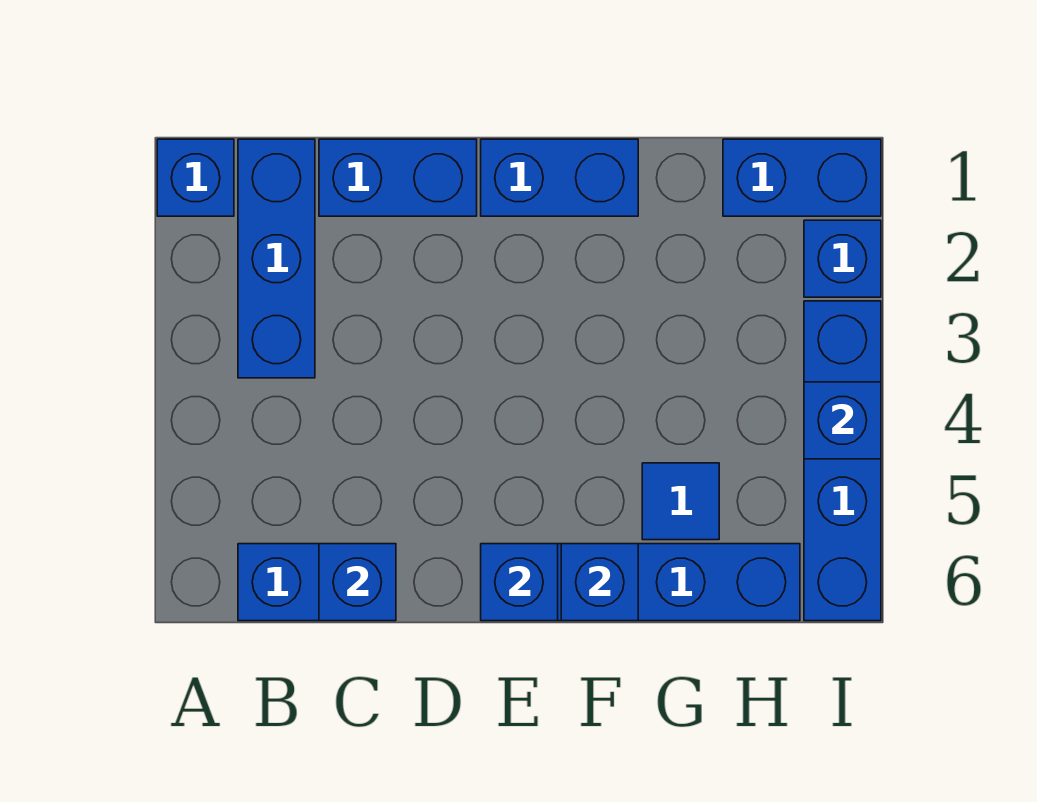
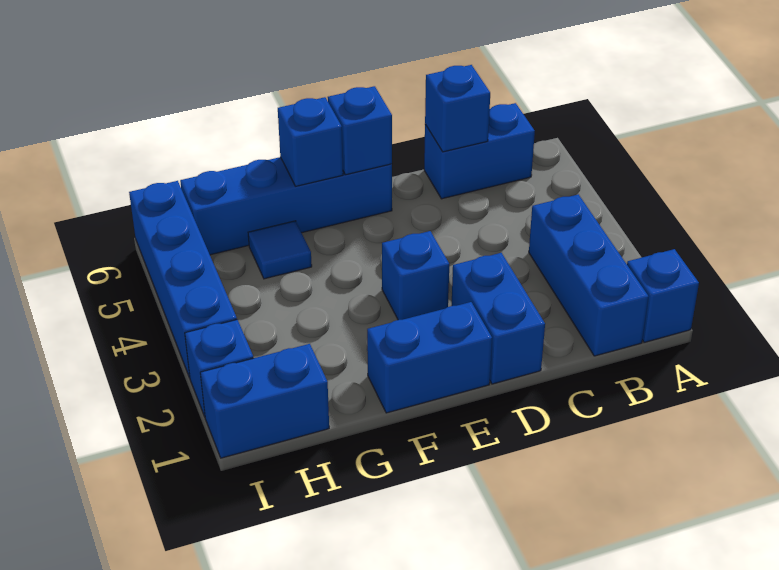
blue 1x2 brick [319,139,477,216] -> blue 1x2 brick turned to [451,253,545,384]
blue 1x1 brick [804,382,881,459] -> blue 1x1 brick moved to [382,231,449,320]

